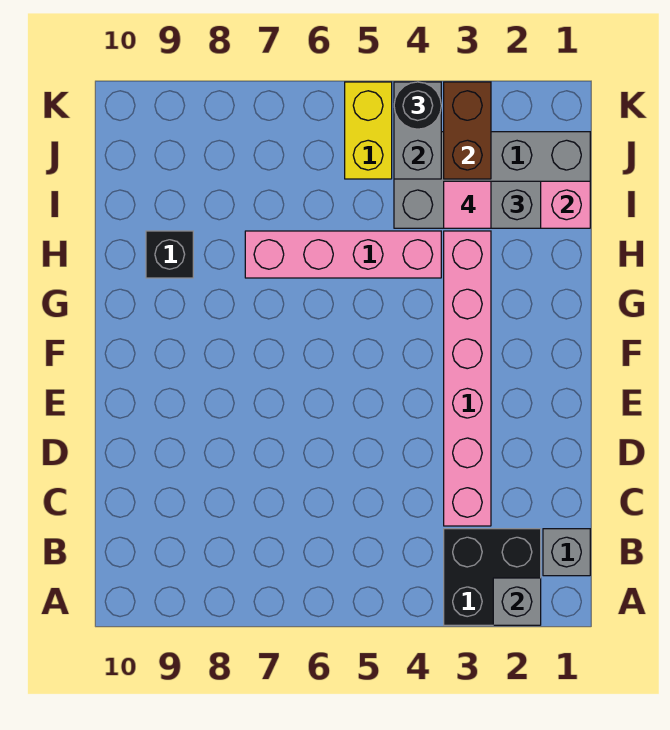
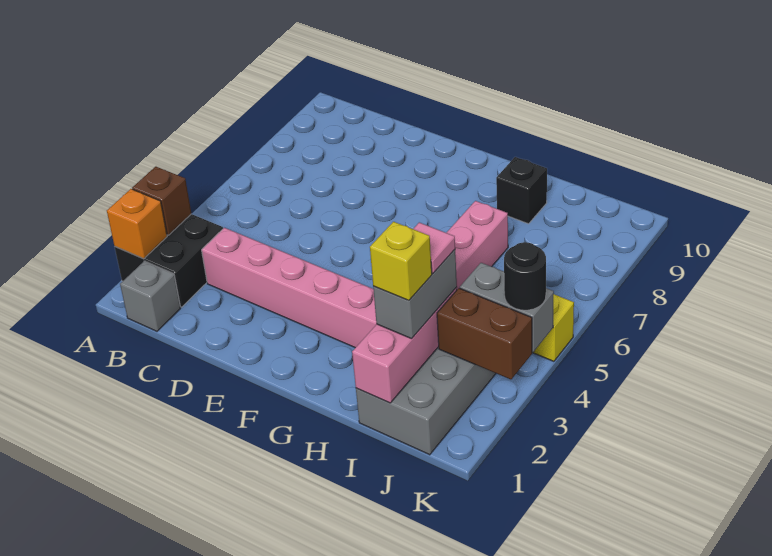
grey 1x1 brick [493,578,541,625] -> orange 1x1 brick [107,189,167,259]
none -> brown 1x1 brick [132,167,191,235]
none -> yellow 1x1 brick [370,222,432,301]

